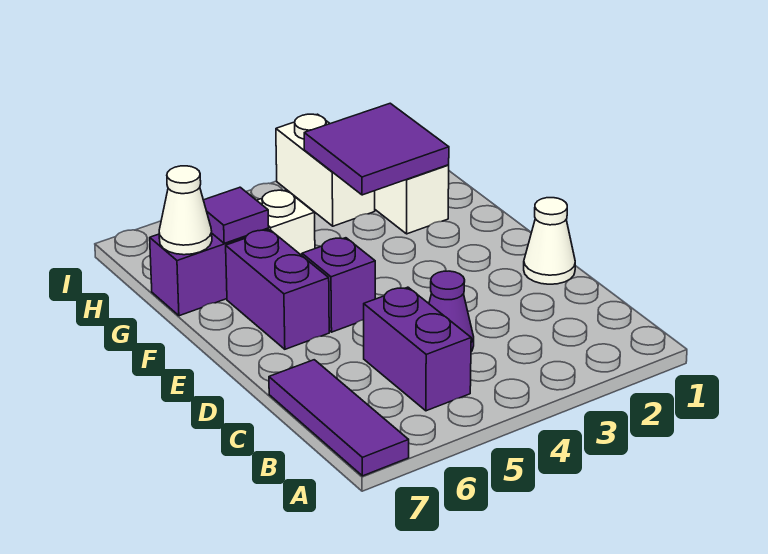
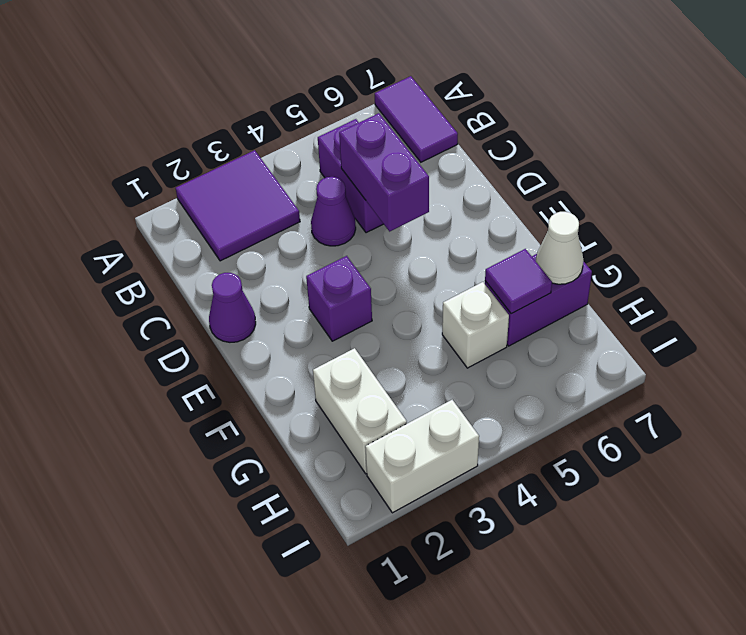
purple 1x3 tile [269,360,409,476] -> purple 1x2 tile [375,76,458,162]
white 1x1 cone [524,198,575,284] -> purple 1x1 cone [209,273,256,342]
purple 1x1 brick [302,238,375,332] -> purple 1x1 brick moved to [306,256,372,341]
purple 1x2 brick [226,230,329,349] -> purple 1x2 brick moved to [339,113,429,231]
purple 2x2 tile [304,103,449,195] -> purple 2x2 tile moved to [176,150,300,261]
white 1x2 brick [276,114,375,226] -> white 1x2 brick turned to [365,400,479,513]

